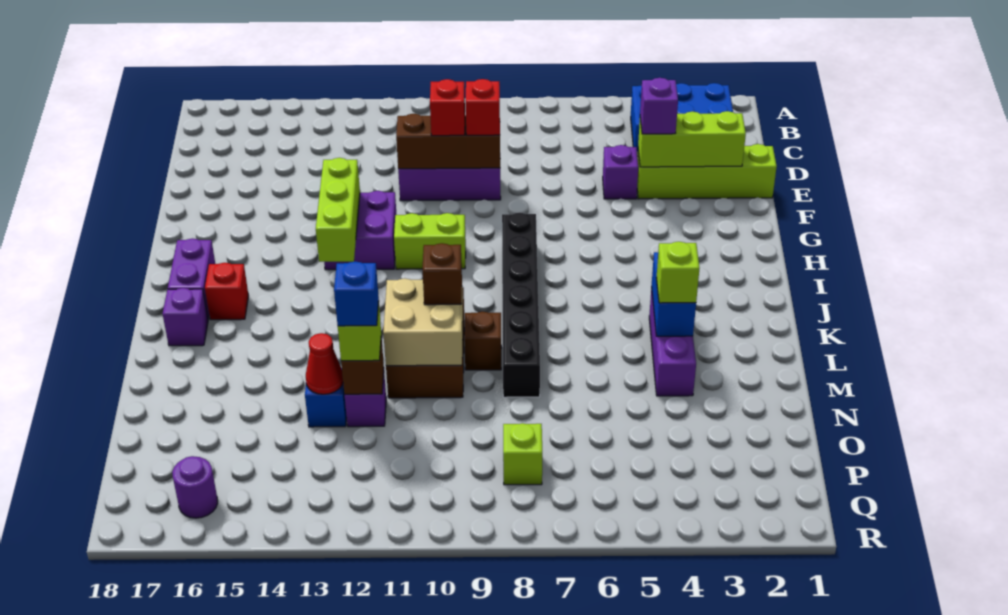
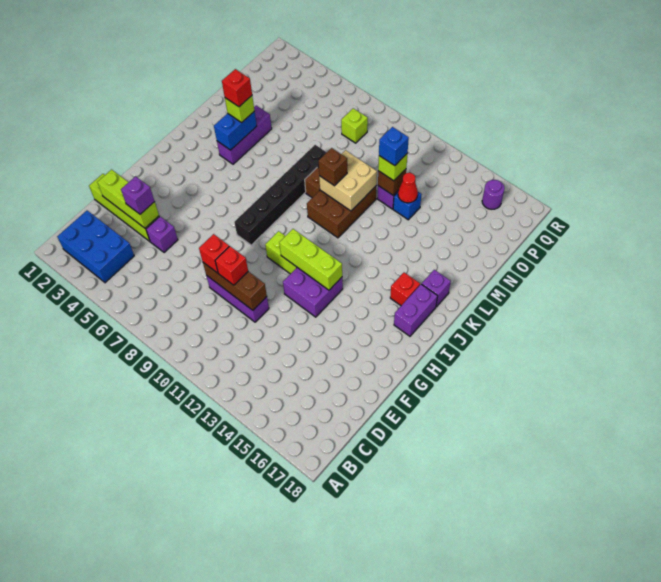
lime 1x3 brick [316,158,360,262] -> lime 1x3 brick turned to [279,229,342,290]
none -> red 1x1 brick [222,69,252,107]

